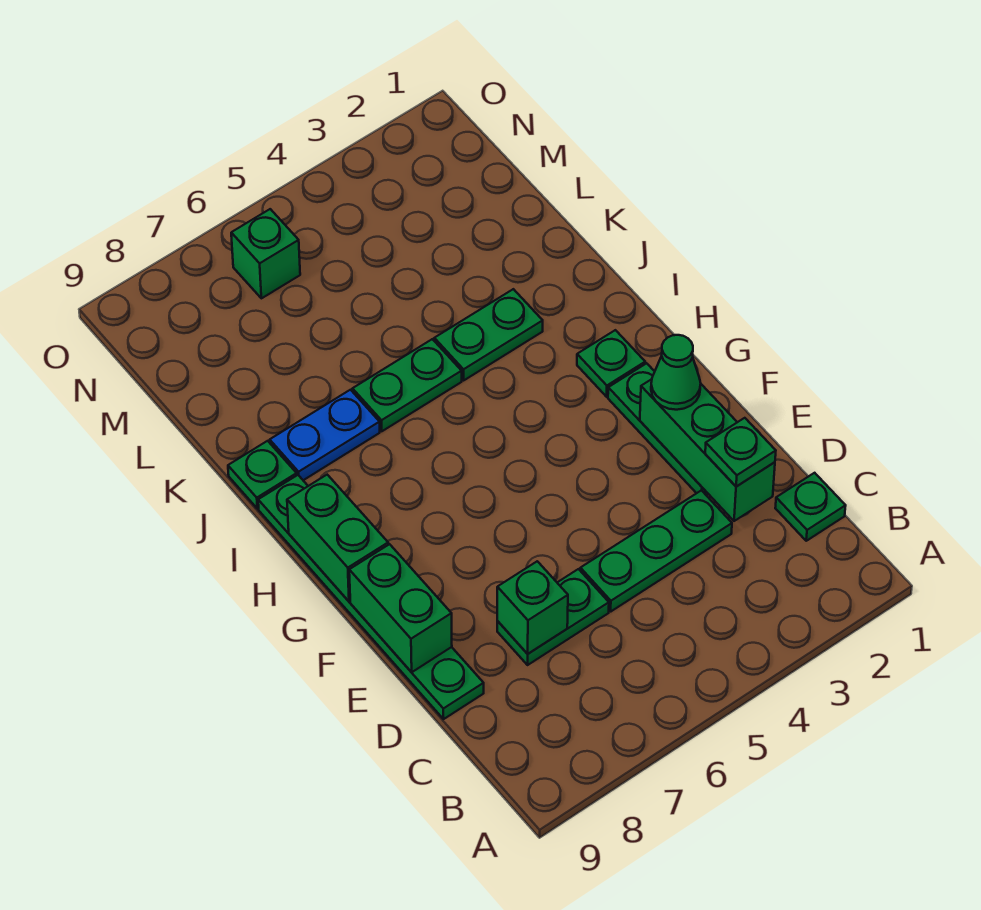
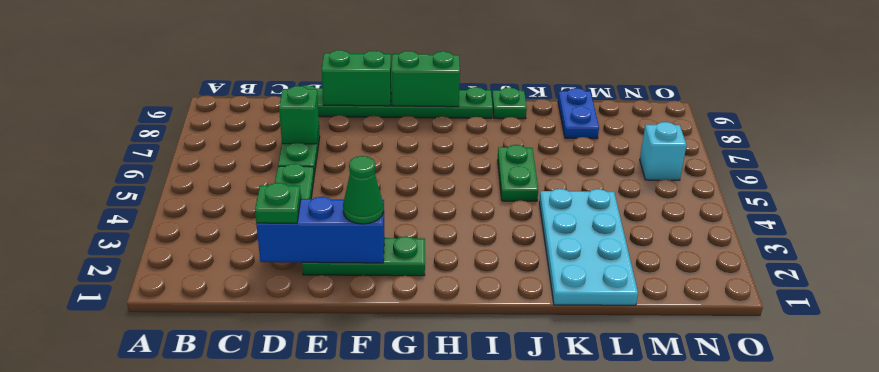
green 1x1 plate [775,473,846,541] -> none
green 1x3 brick [640,379,775,521] -> blue 1x3 brick [256,197,385,263]
green 1x1 plate [577,330,645,397] -> none
green 1x2 plate [434,289,543,380] -> none
blue 1x2 plate [270,390,380,480] -> blue 1x2 plate moved to [558,88,599,139]
none -> cyan 2x4 plate [539,189,638,305]
green 1x1 brick [231,209,300,298] -> cyan 1x1 brick [640,122,687,180]

